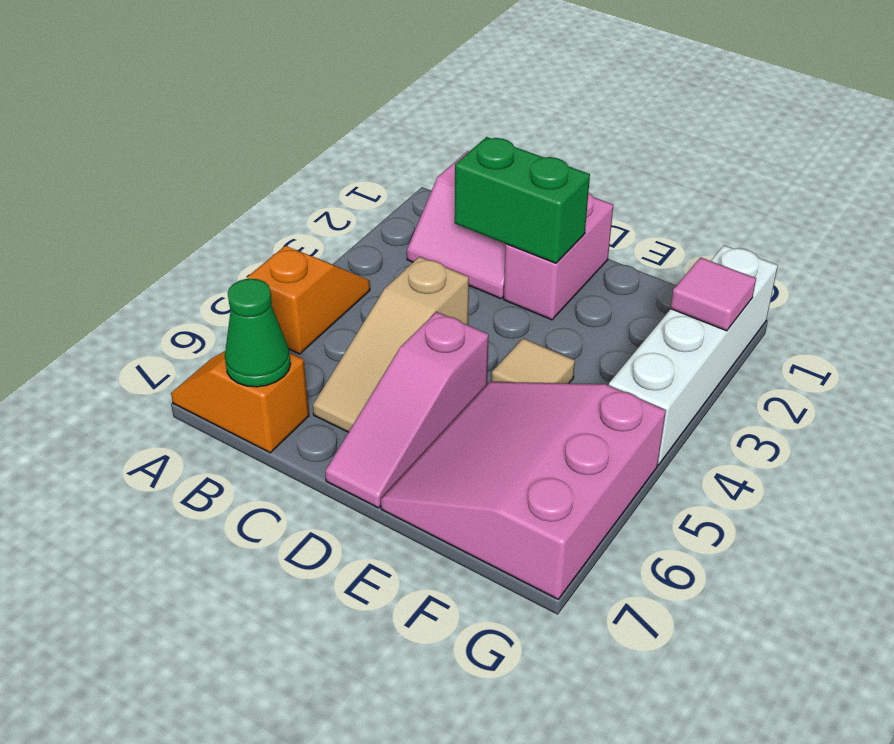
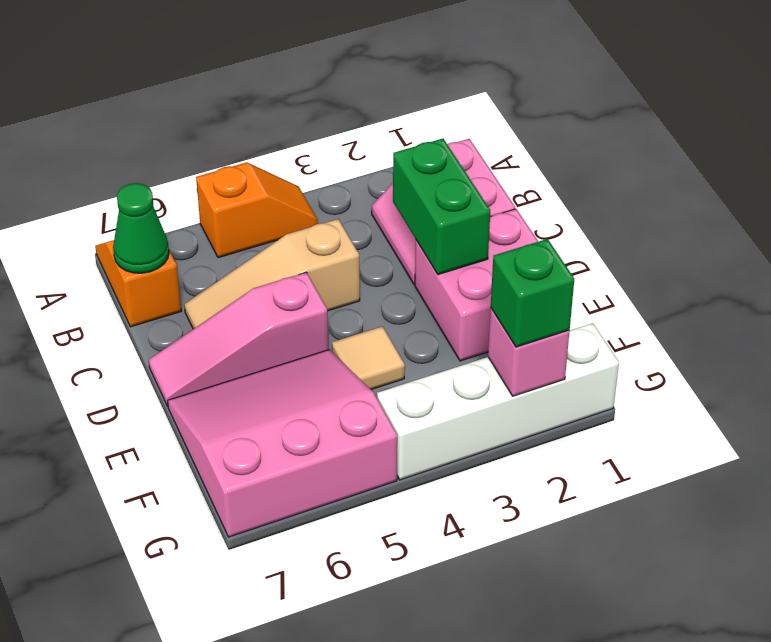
pink 1x2 brick [504,192,613,320] -> pink 2x2 brick [415,209,538,361]
pink 1x1 tile [671,257,756,331] -> pink 1x1 brick [488,309,570,396]
none -> green 1x1 brick [491,239,574,347]

